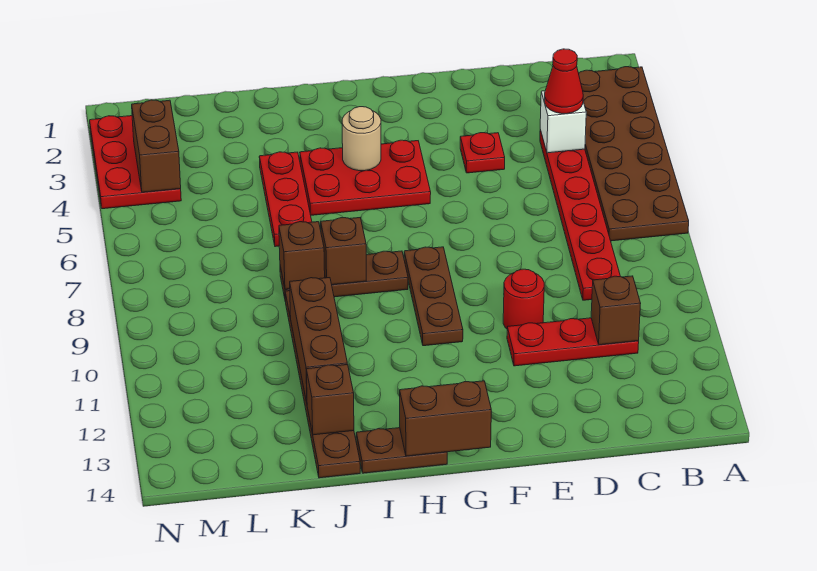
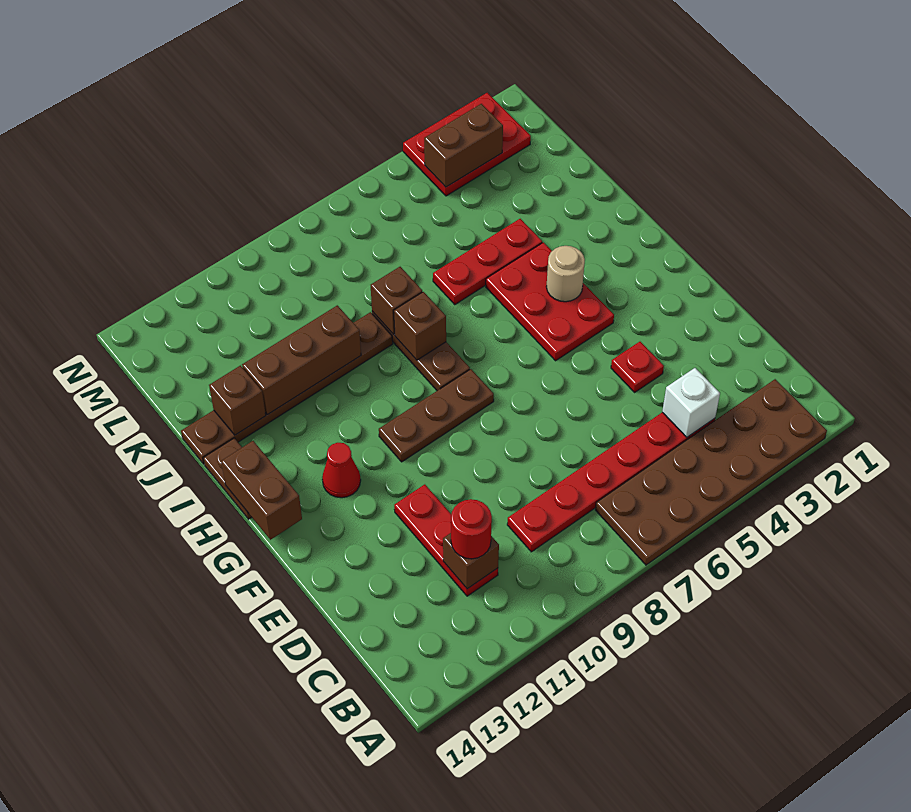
red 1x1 cone [545,49,583,114] -> red 1x1 cone moved to [322,443,361,498]
red 1x1 round brick [503,269,544,329] -> red 1x1 round brick moved to [451,499,492,559]

